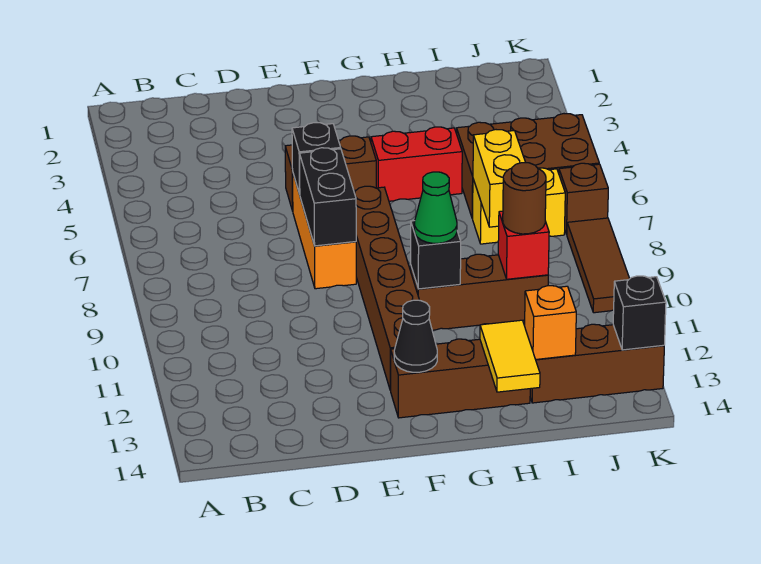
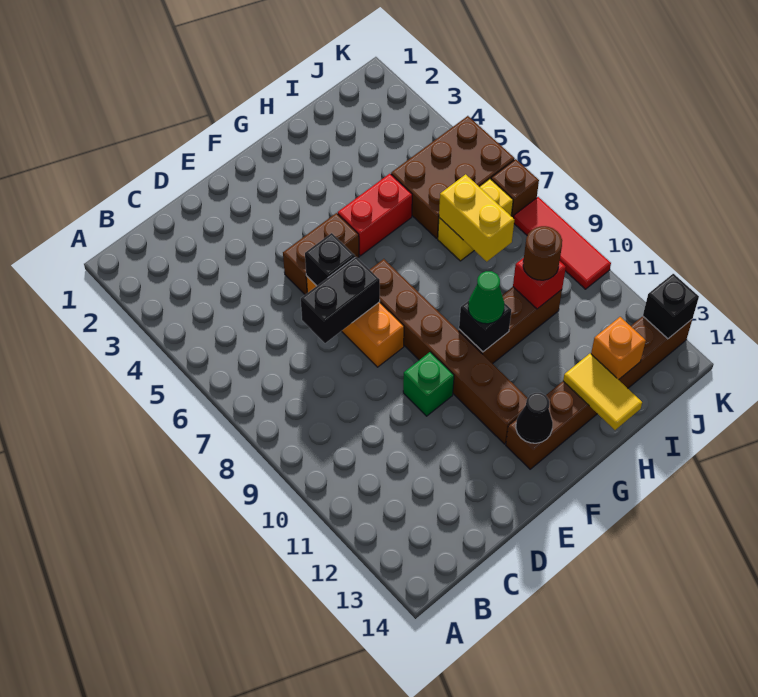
black 1x2 brick [300,148,356,246] -> black 1x2 brick turned to [301,257,380,343]
none -> green 1x1 brick [403,352,454,416]
brown 1x3 tile [567,218,630,313] -> red 1x3 tile [514,197,611,289]

